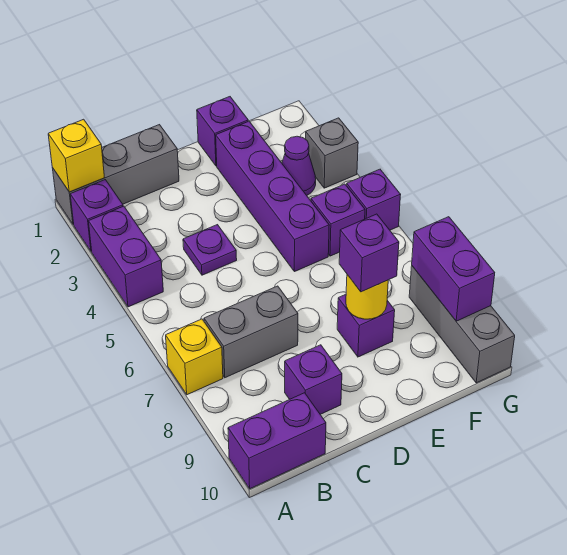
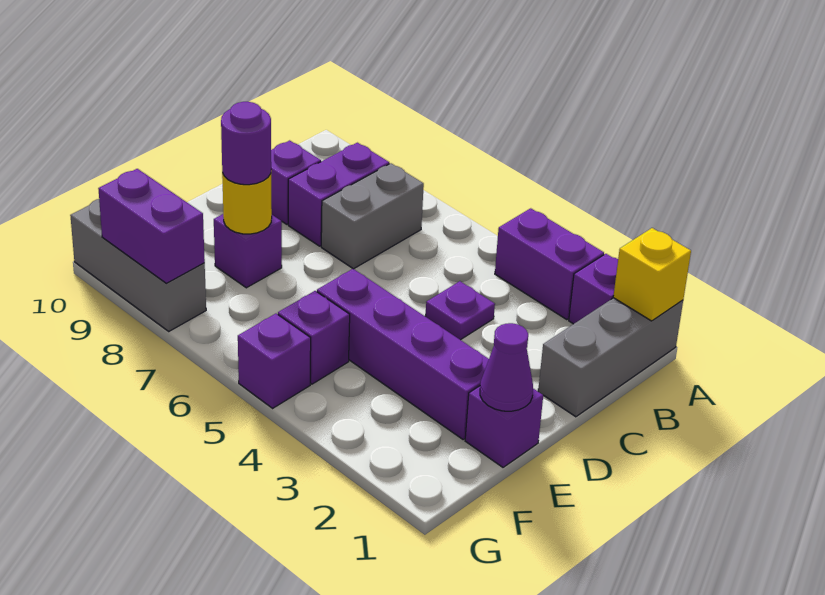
yellow 1x1 brick [166,319,223,395] -> none
purple 1x2 brick [228,393,326,489] -> purple 1x2 brick moved to [288,143,389,246]
purple 1x1 brick [339,214,399,292] -> purple 1x1 round brick [221,102,271,185]
purple 1x1 cone [282,136,316,195] -> purple 1x1 cone moved to [480,323,533,411]
grey 1x1 brick [306,118,358,188] -> none

